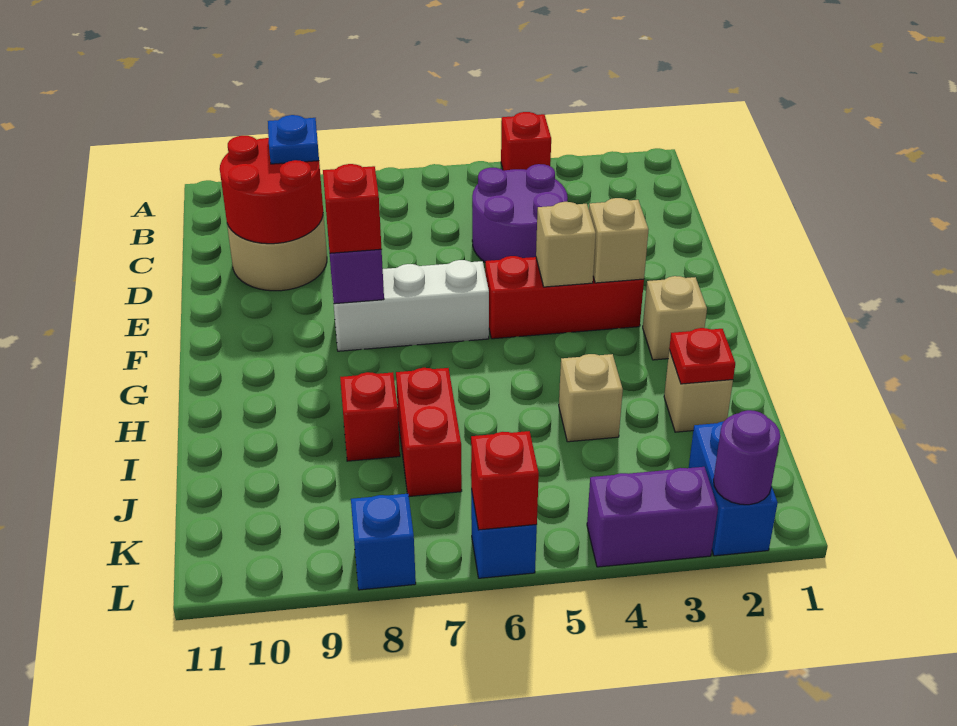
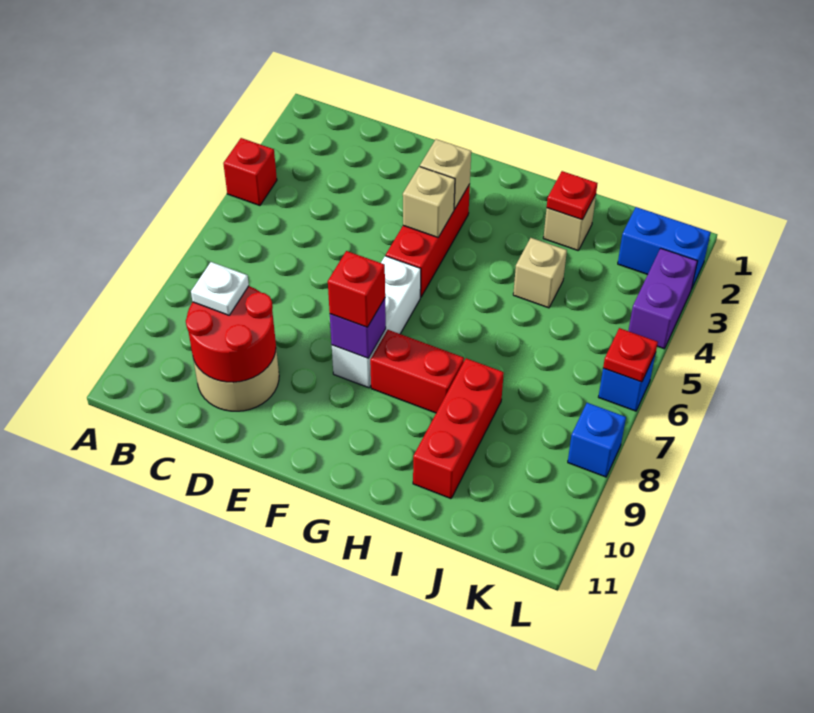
purple 2x2 round brick [472,164,568,262] -> none
blue 1x1 plate [268,115,319,164] -> white 1x1 plate [191,262,249,315]
tan 1x1 brick [643,276,707,360] -> none
red 1x2 brick [396,368,462,496] -> red 1x2 brick moved to [370,330,464,413]
red 1x1 brick [340,372,400,461] -> red 1x3 brick [413,358,504,499]
purple 1x1 round brick [714,410,780,505] -> none
red 1x1 brick [471,431,539,530] -> red 1x1 plate [603,328,658,382]

